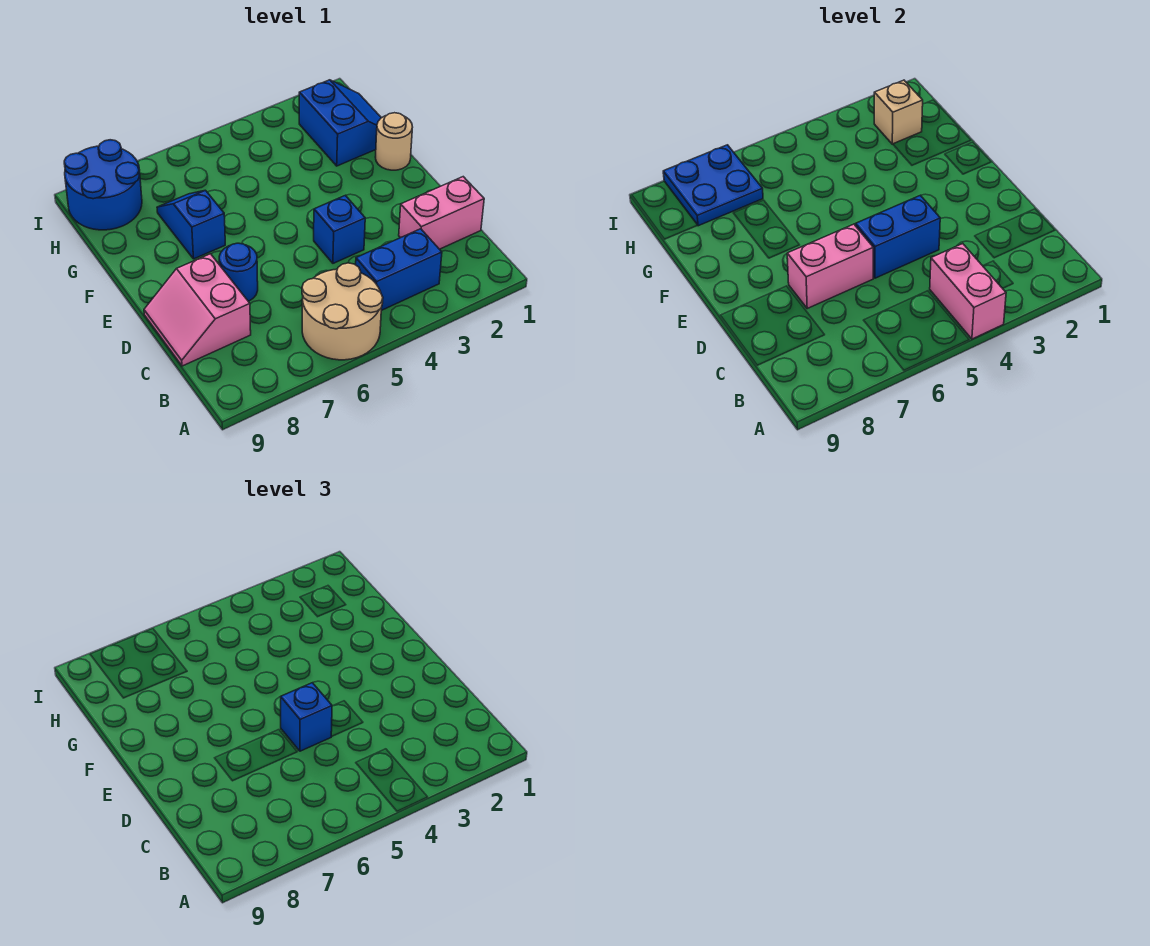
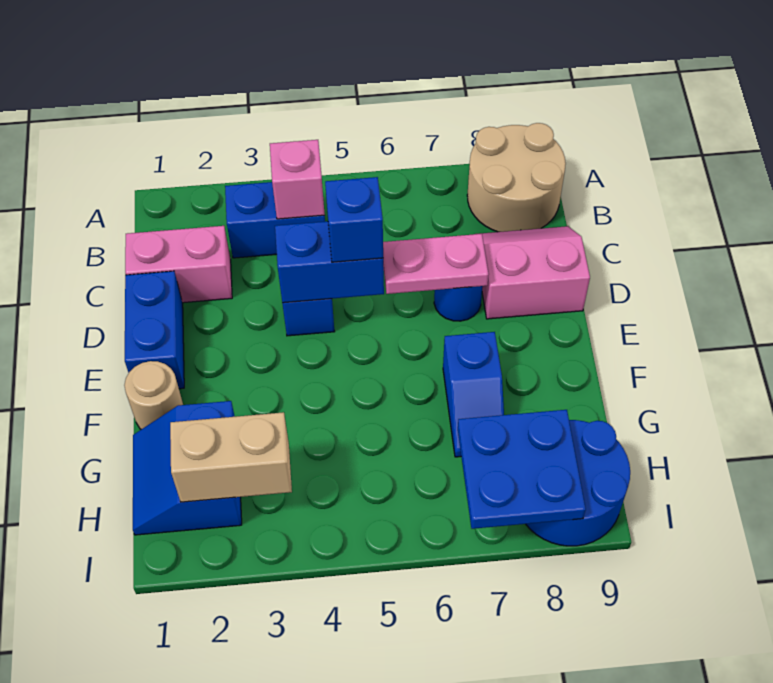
pink 1x2 brick [930,244,1006,339] -> pink 1x1 brick [270,140,325,219]
tan 2x2 round brick [302,263,383,360] -> tan 2x2 round brick moved to [467,123,566,232]
pink 2x2 slope [144,254,251,366] -> pink 2x2 slope turned to [479,226,590,319]
none -> blue 1x2 brick [125,271,184,389]
pink 1x2 brick [787,224,873,308] -> pink 1x2 plate [383,234,489,294]
tan 1x1 brick [874,80,923,144] -> tan 1x2 brick [170,412,292,502]

